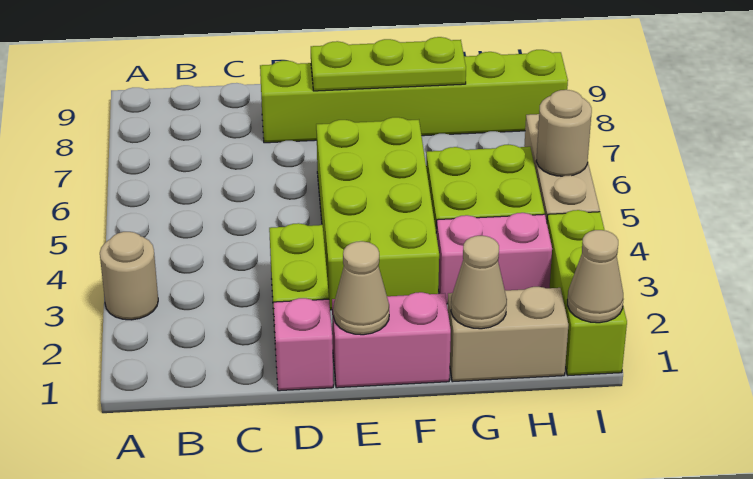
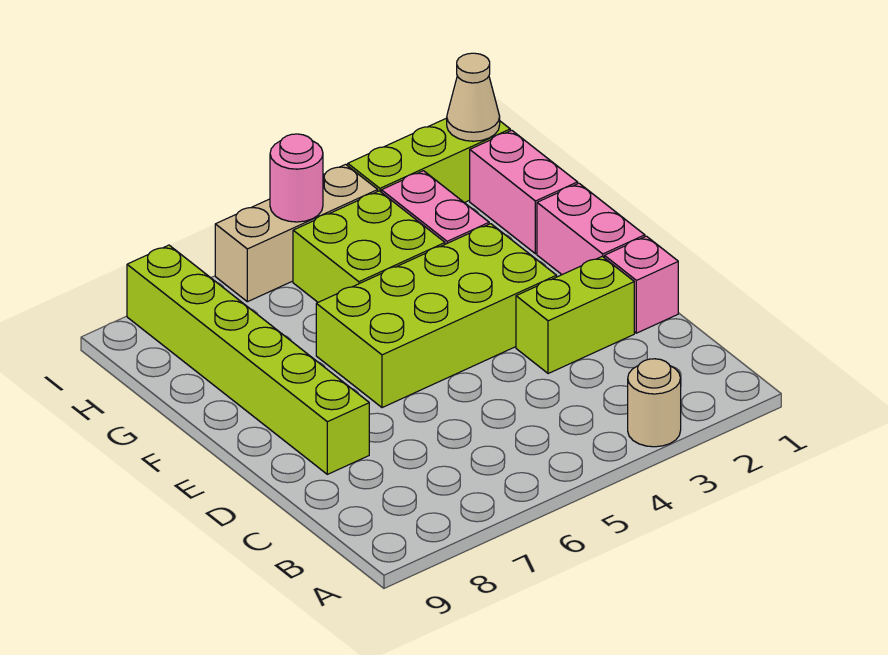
tan 1x1 cone [333,241,389,335] -> none
lime 1x3 plate [311,37,466,91] -> none
tan 1x2 brick [448,287,568,382] -> pink 1x2 brick [470,130,578,254]
tan 1x1 cone [451,236,507,329] -> none
tan 1x1 round brick [536,90,592,176] -> pink 1x1 round brick [270,134,323,222]

